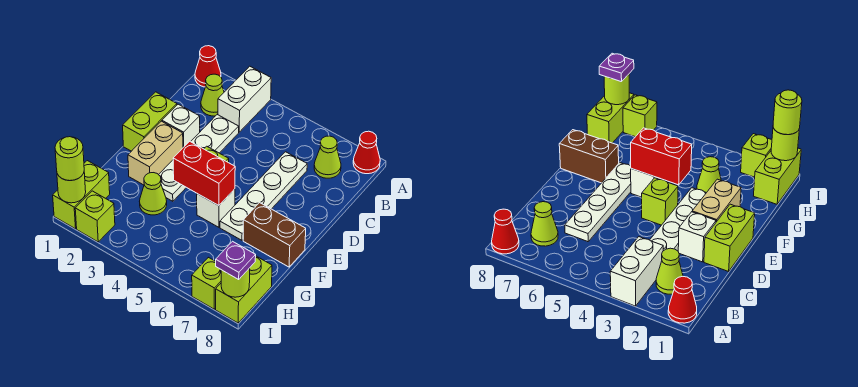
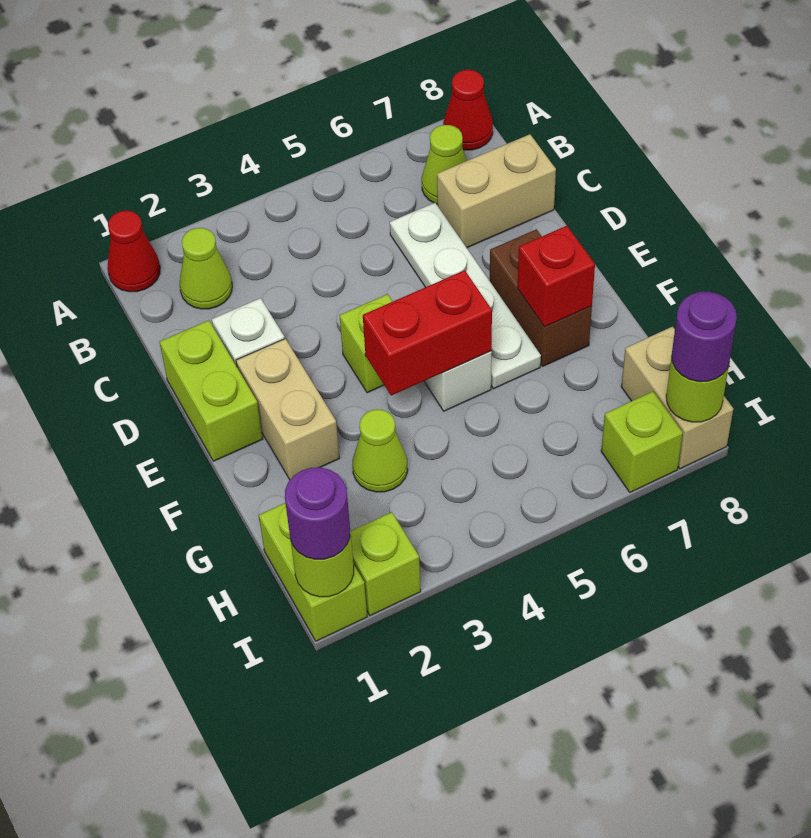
white 1x2 brick [218,66,271,132] -> none
white 1x4 plate [159,115,239,201] -> none
none -> tan 1x2 brick [437,134,556,248]
brown 1x2 brick [243,203,306,267] -> brown 1x2 brick turned to [490,229,592,366]
none -> red 1x1 brick [518,226,595,327]
lime 1x2 brick [216,256,272,323] -> tan 1x2 brick [621,327,733,469]
lime 1x1 round brick [55,137,84,181] -> purple 1x1 round brick [285,467,350,559]
purple 1x1 plate [216,241,256,279] -> purple 1x1 round brick [672,292,737,382]

